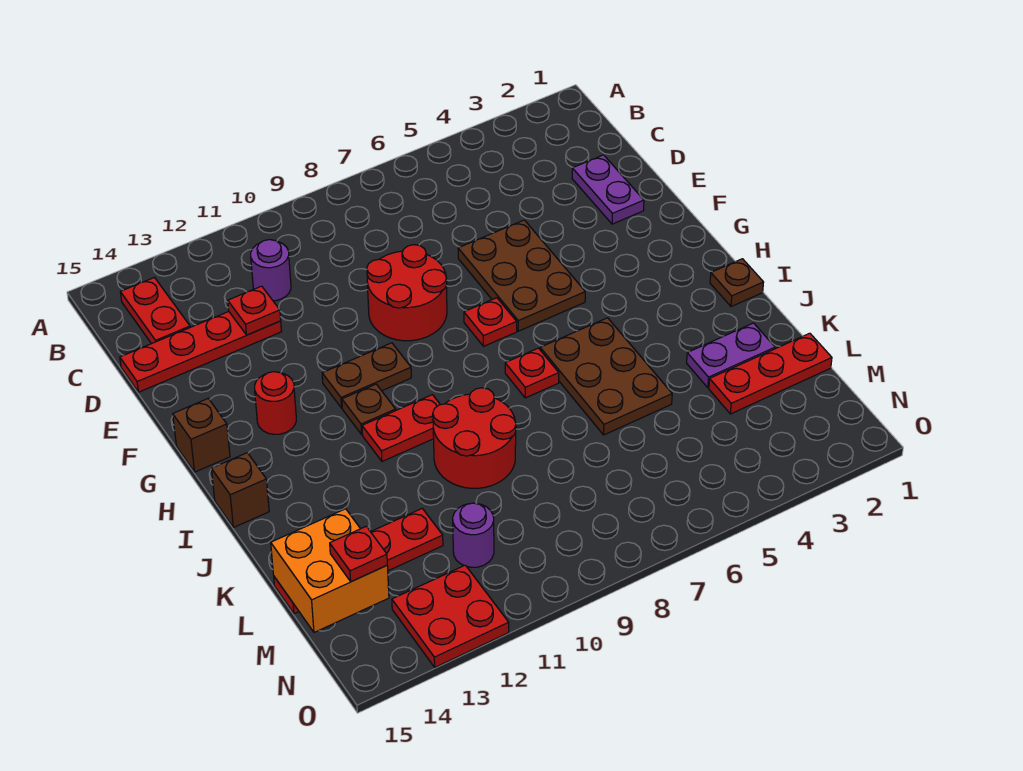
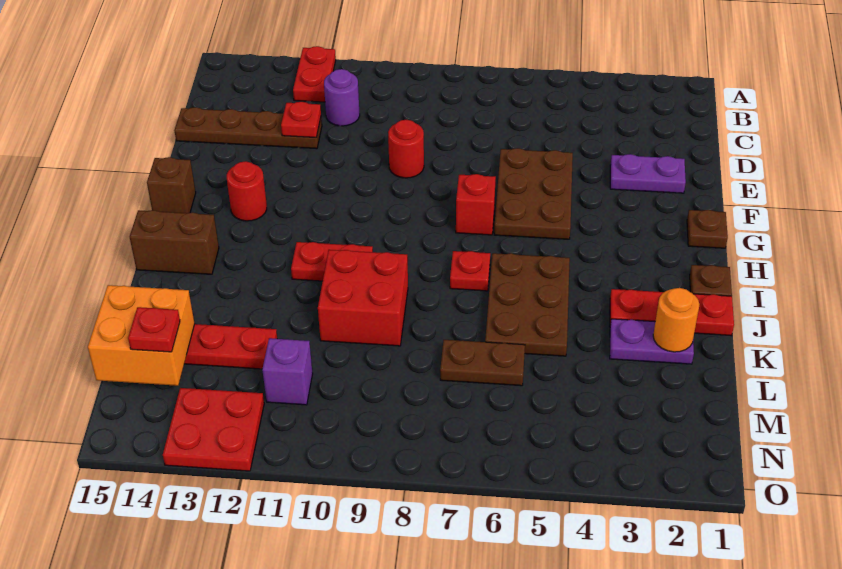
red 1x2 plate [120,278,190,344] -> red 1x2 plate moved to [293,46,336,102]
purple 1x2 plate [572,155,644,224] -> purple 1x2 plate turned to [610,154,686,193]
red 1x4 plate [120,312,282,392] -> brown 1x4 plate [174,107,322,149]
red 2x2 round brick [367,245,447,341] -> red 1x1 round brick [388,120,424,178]
red 1x1 plate [464,298,517,346] -> red 1x1 brick [456,174,496,235]
brown 1x2 plate [322,343,411,408] -> brown 1x2 plate moved to [440,340,525,386]
brown 1x1 plate [342,384,396,434] -> brown 1x1 plate moved to [687,210,728,248]
brown 1x1 brick [211,453,269,527] -> brown 1x2 brick [130,210,219,274]
red 2x2 round brick [433,388,516,488] -> red 2x2 brick [318,250,408,346]
none -> orange 1x1 round brick [653,288,700,352]
red 1x3 plate [709,333,832,414] -> red 1x3 plate moved to [610,289,734,336]
purple 1x1 round brick [453,503,494,567] -> purple 1x1 brick [262,338,313,405]

